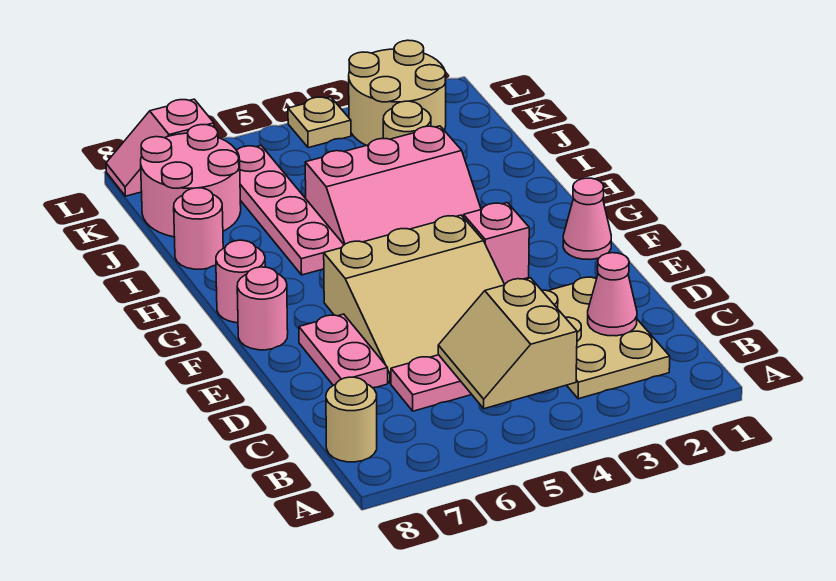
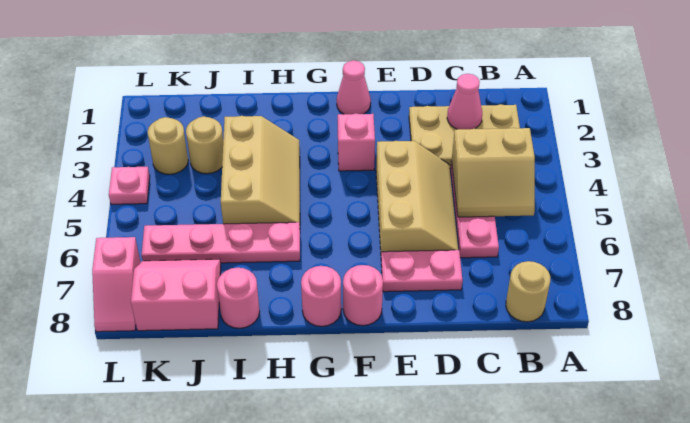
tan 3x3 slope [324,215,505,383] -> tan 2x3 slope [376,141,458,252]
pink 2x3 slope [305,126,481,245] -> tan 2x3 slope [221,116,300,224]
pink 2x2 round brick [141,125,241,237] -> pink 2x2 slope [131,259,221,331]
tan 2x2 round brick [349,40,446,145] -> tan 1x1 round brick [148,117,188,174]
tan 1x1 plate [288,97,351,148] -> pink 1x1 plate [109,167,150,204]

